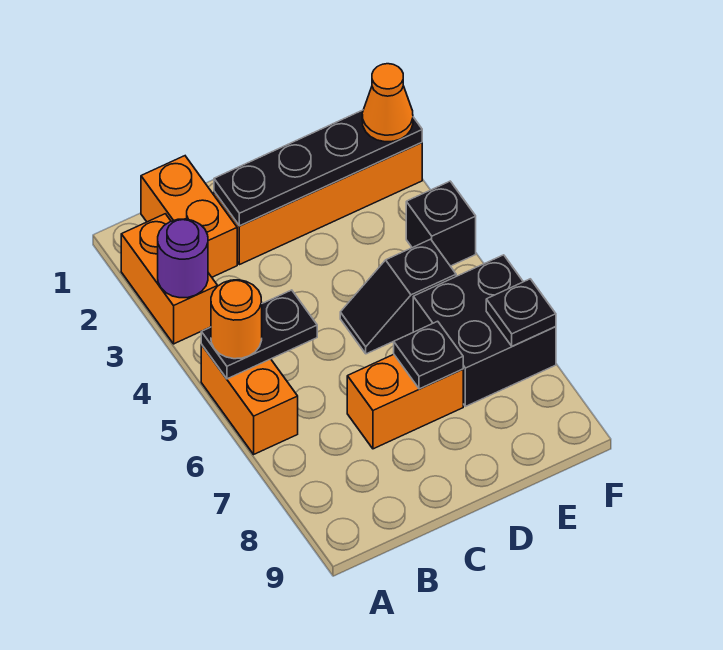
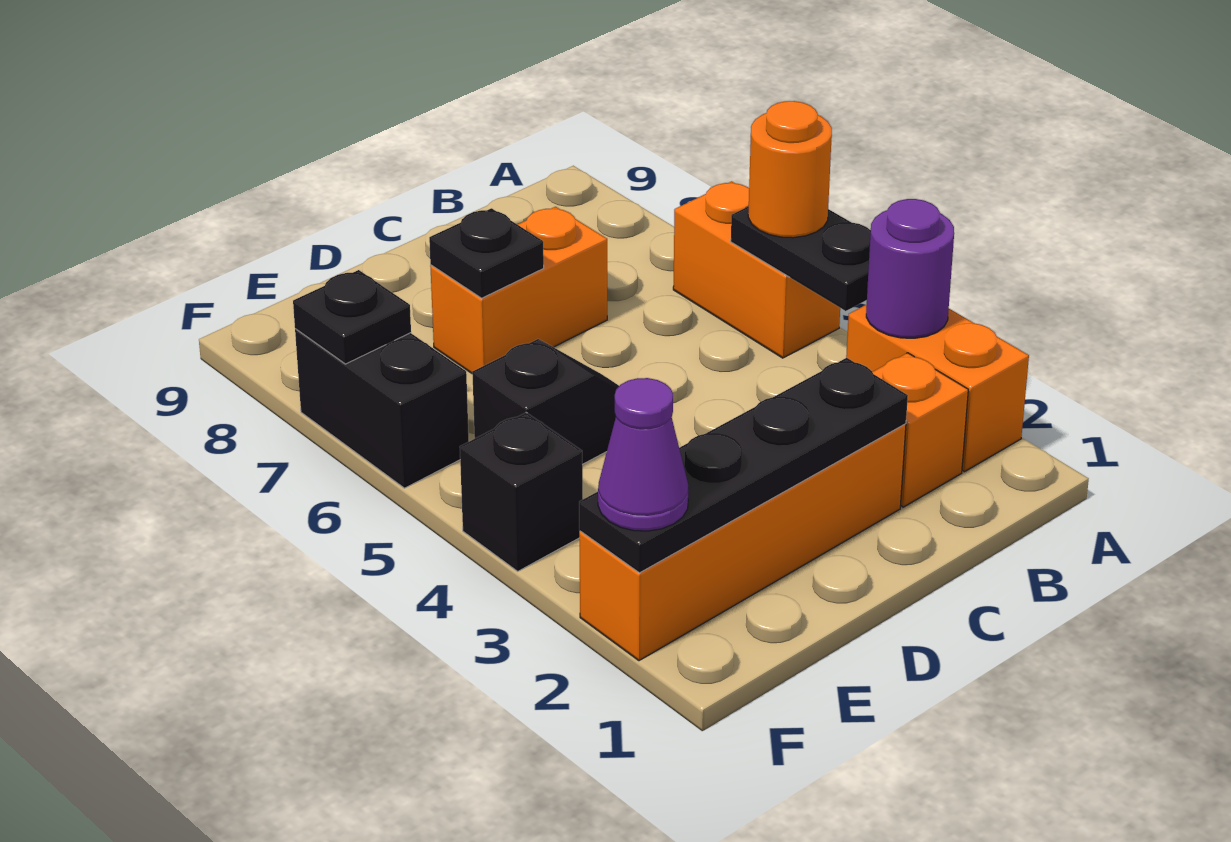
black 1x2 plate [201,290,317,379] -> black 1x2 plate turned to [731,206,871,311]
orange 1x2 brick [141,156,237,277] -> orange 1x1 brick [873,353,968,507]
black 2x2 brick [413,255,556,406] -> black 1x2 brick [295,329,469,488]
orange 1x1 cone [362,64,413,142] -> purple 1x1 cone [598,378,688,531]

